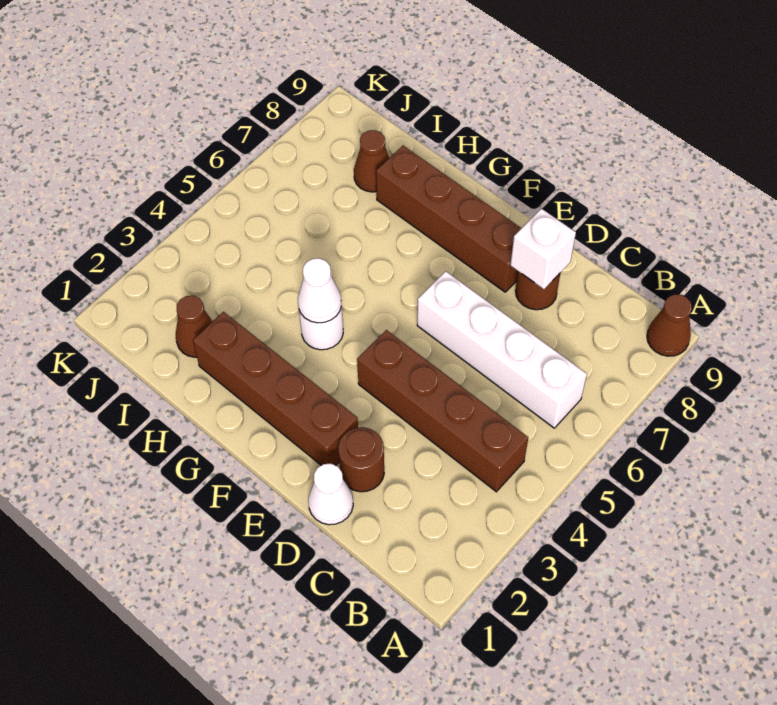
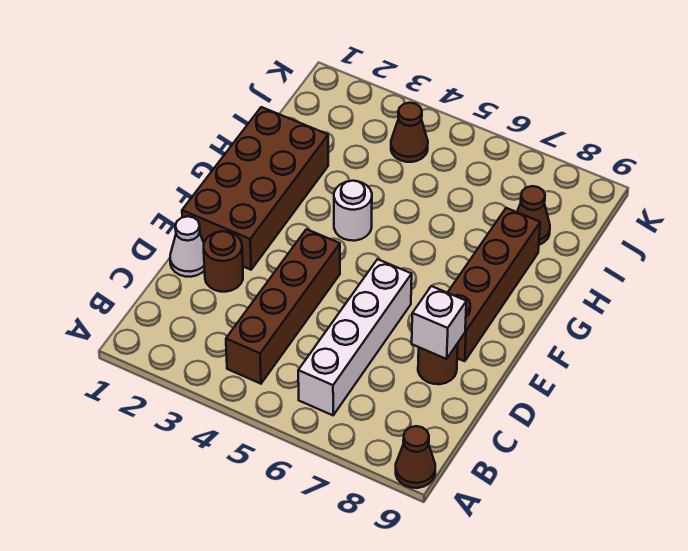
brown 1x4 brick [193,312,358,465] -> brown 2x4 brick [182,107,328,270]
white 1x1 cone [298,258,342,323] -> none
brown 1x1 cone [176,296,213,357] -> brown 1x1 cone moved to [391,103,428,162]

